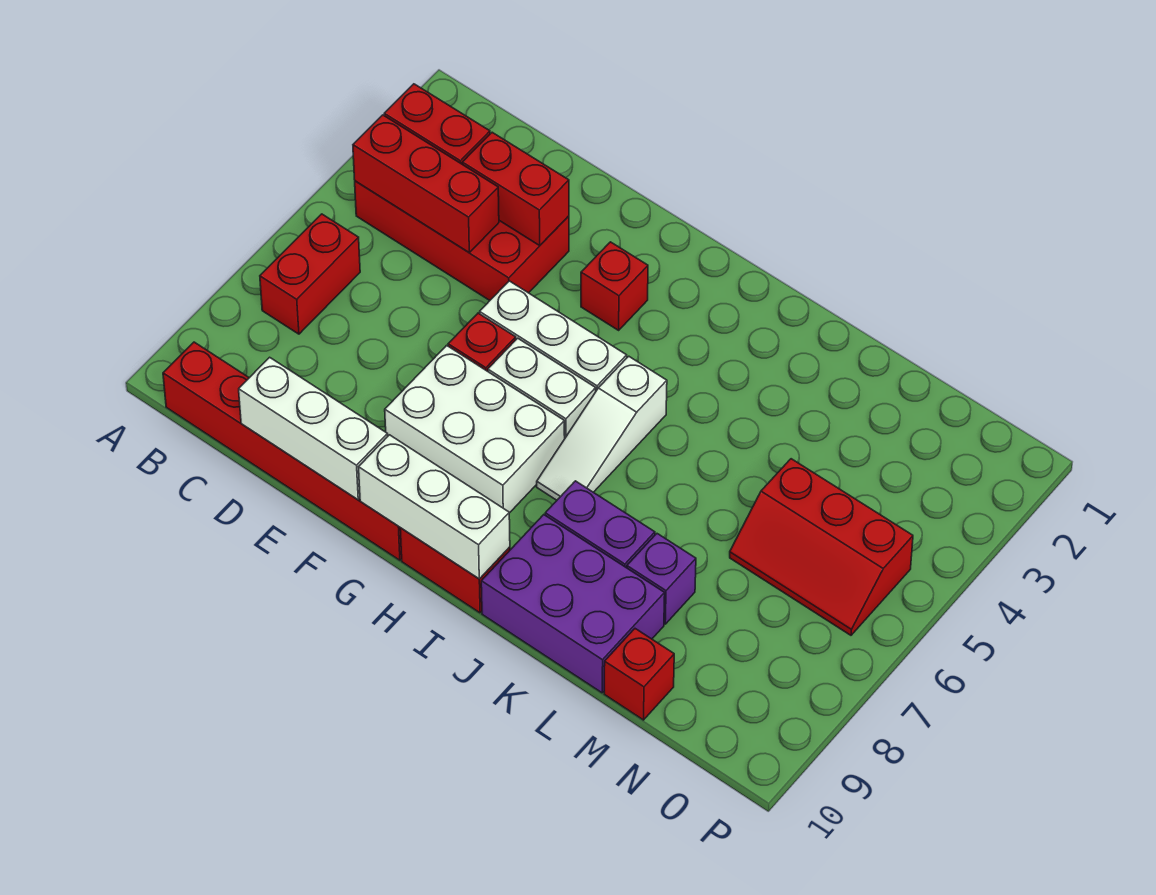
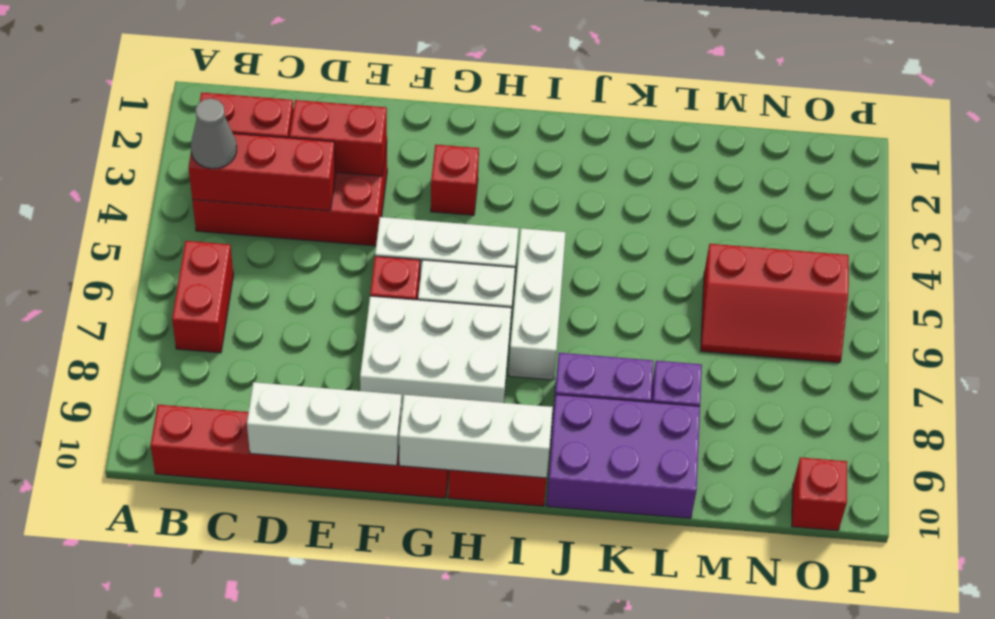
none -> grey 1x1 cone [191,98,237,169]
white 1x3 slope [537,356,667,500] -> white 1x3 brick [509,228,566,380]
red 1x1 brick [604,629,674,720] -> red 1x1 brick moved to [792,457,847,531]

